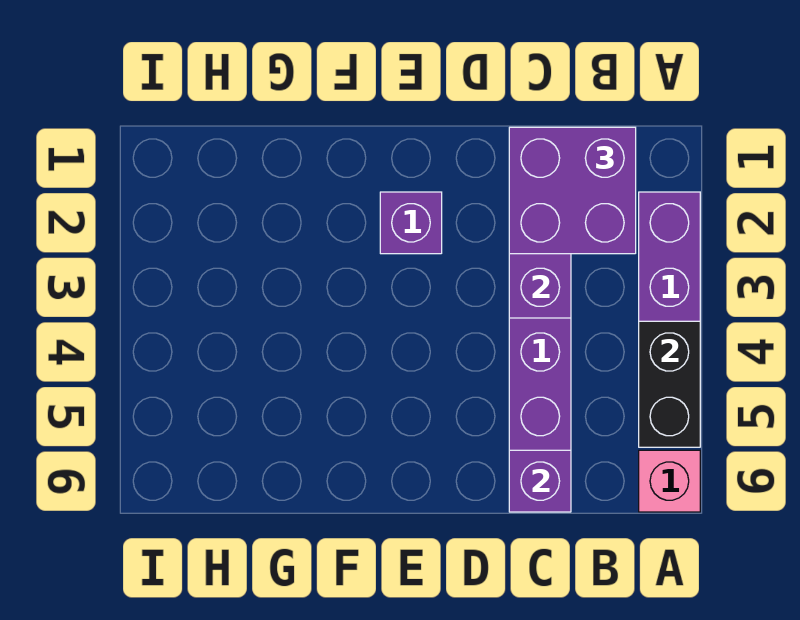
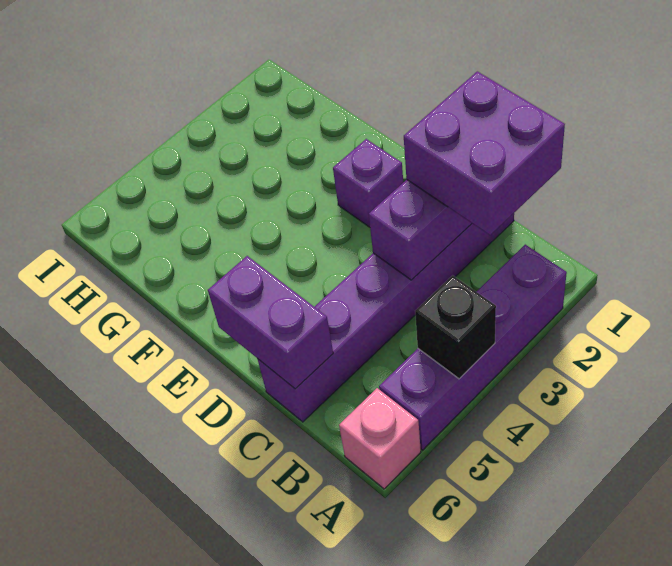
black 1x2 brick [639,321,700,447] -> black 1x1 brick [415,275,496,379]
purple 1x1 brick [509,450,571,512] -> purple 1x2 brick [208,256,333,389]

